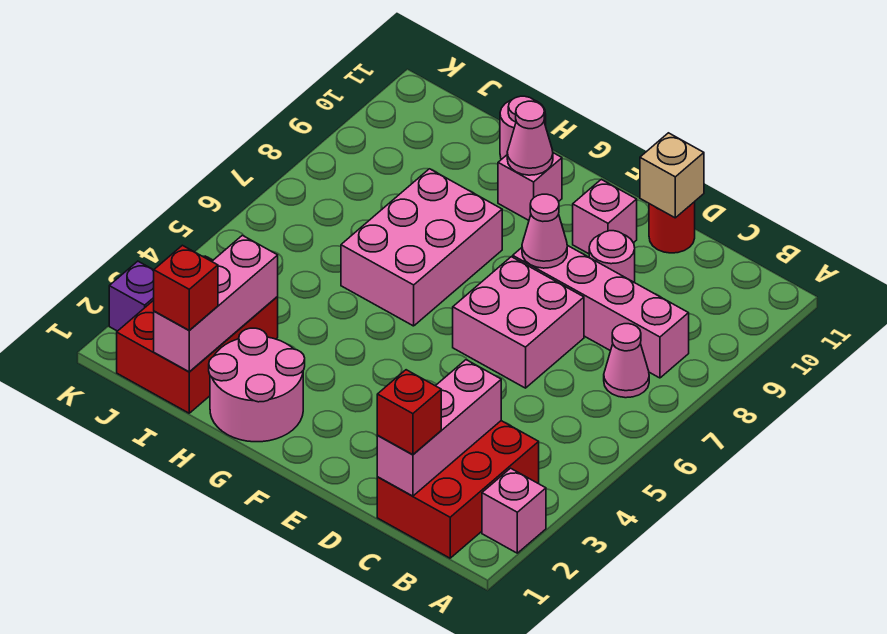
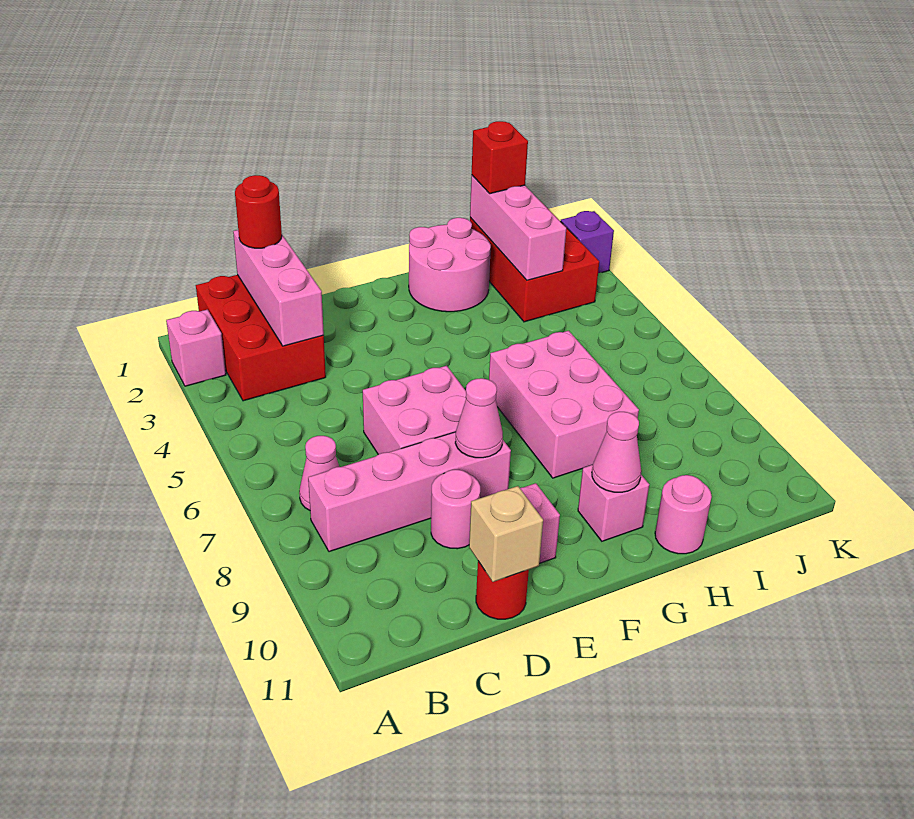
red 1x1 brick [377,370,441,455] -> red 1x1 round brick [235,175,282,248]

